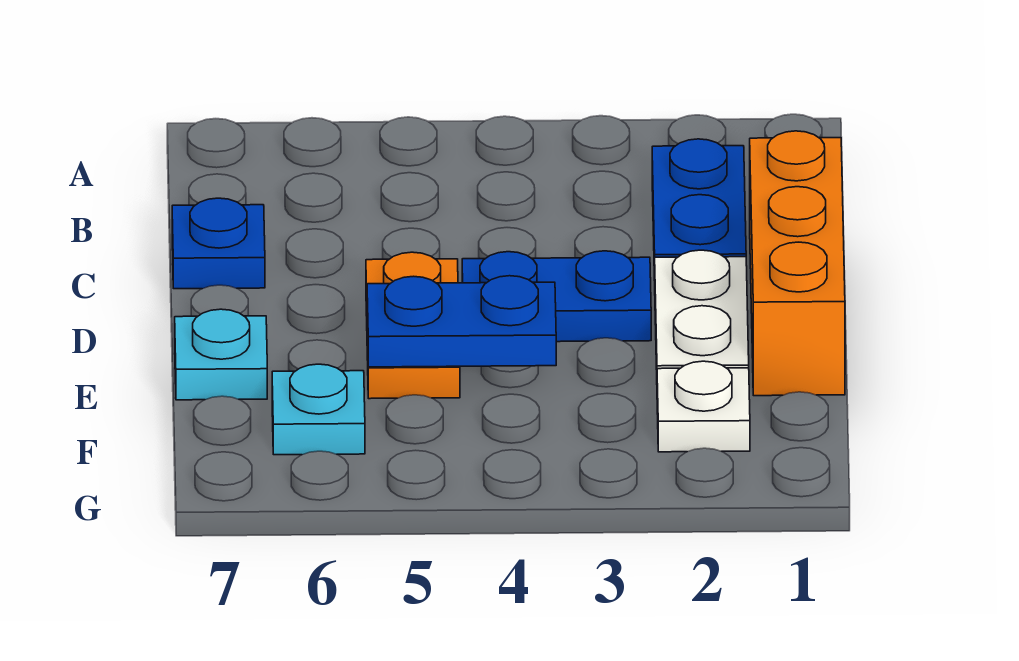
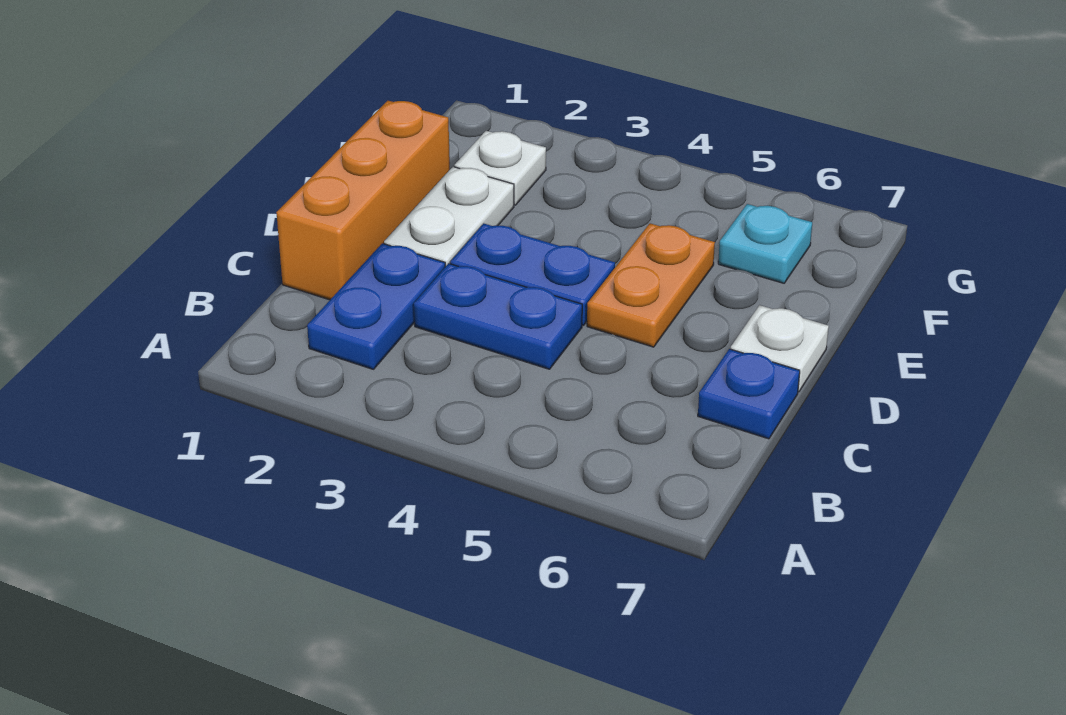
none -> white 1x1 plate [731,305,829,392]
blue 1x2 plate [367,276,556,367] -> blue 1x2 plate moved to [414,264,582,369]
cyan 1x1 plate [175,309,267,400] -> none

